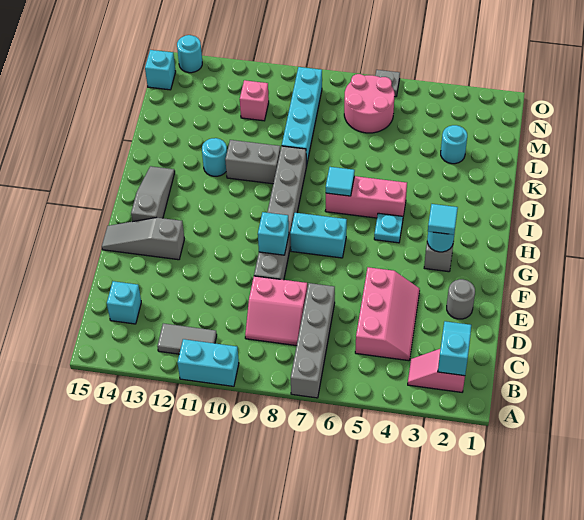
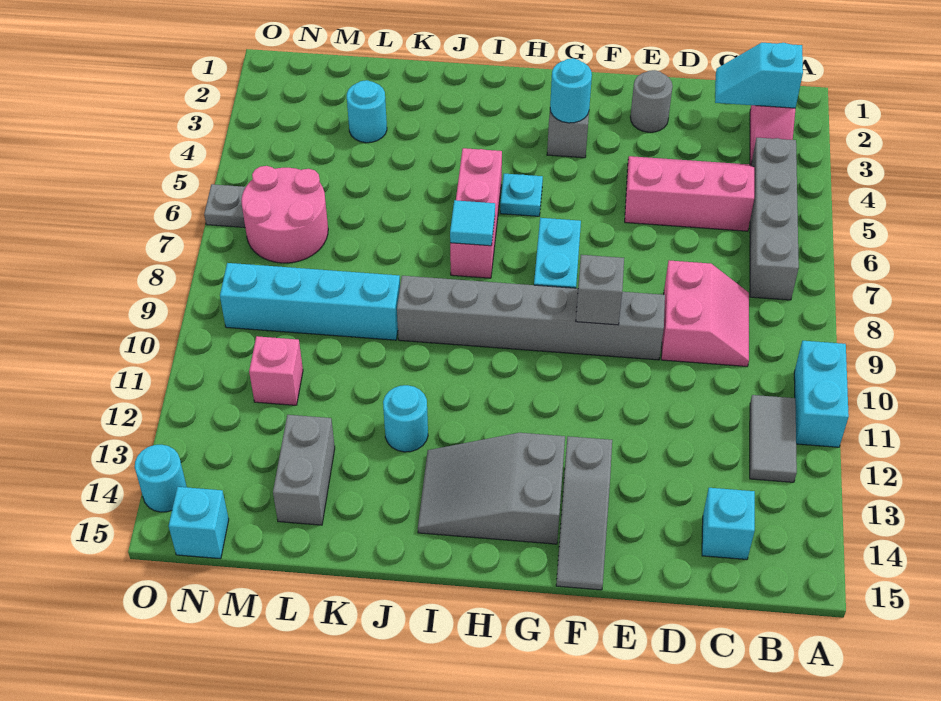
grey 1x4 brick [291,283,335,398] -> grey 1x4 brick turned to [750,138,799,300]
cyan 1x1 brick [258,212,289,255] -> grey 1x1 brick [576,255,624,325]
cyan 1x1 tile [428,204,458,235] -> none
grey 1x3 slope [131,166,175,222] -> grey 2x3 slope [418,433,565,544]
grey 1x2 brick [225,140,280,184] -> grey 1x2 brick moved to [273,415,335,525]

